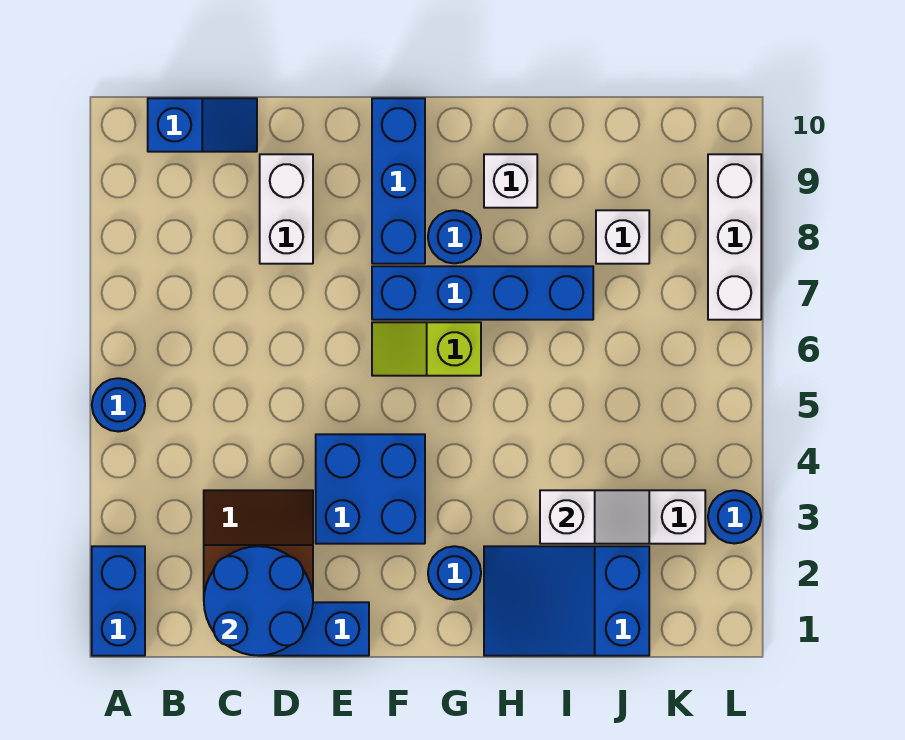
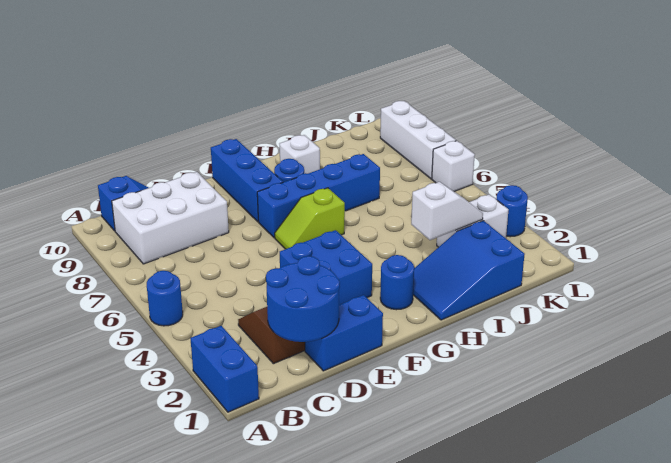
white 1x2 brick [260,154,313,264] -> white 2x3 brick [112,172,229,264]
white 1x1 brick [596,210,649,264] -> white 1x1 brick moved to [432,141,475,191]

